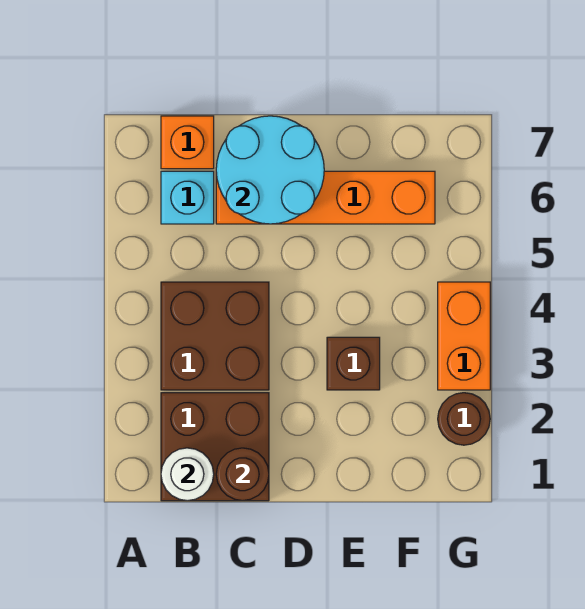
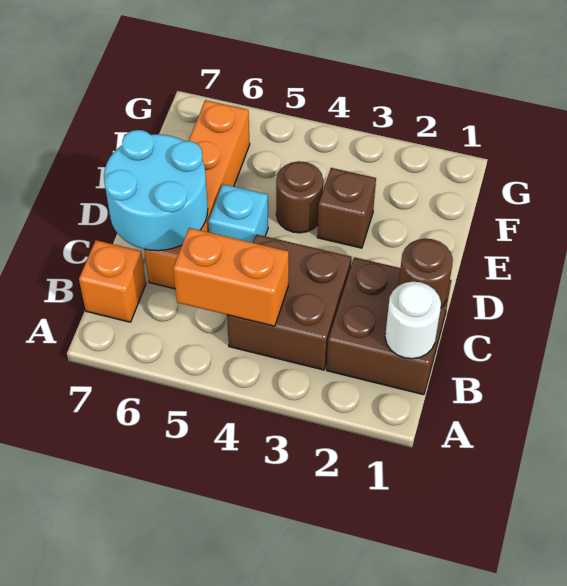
cyan 1x1 brick [161,171,214,224] -> cyan 1x1 brick moved to [208,184,268,243]
brown 1x1 round brick [438,393,490,445] -> brown 1x1 round brick moved to [276,161,323,233]
orange 1x2 brick [438,282,490,390] -> orange 1x2 brick moved to [173,228,289,326]

